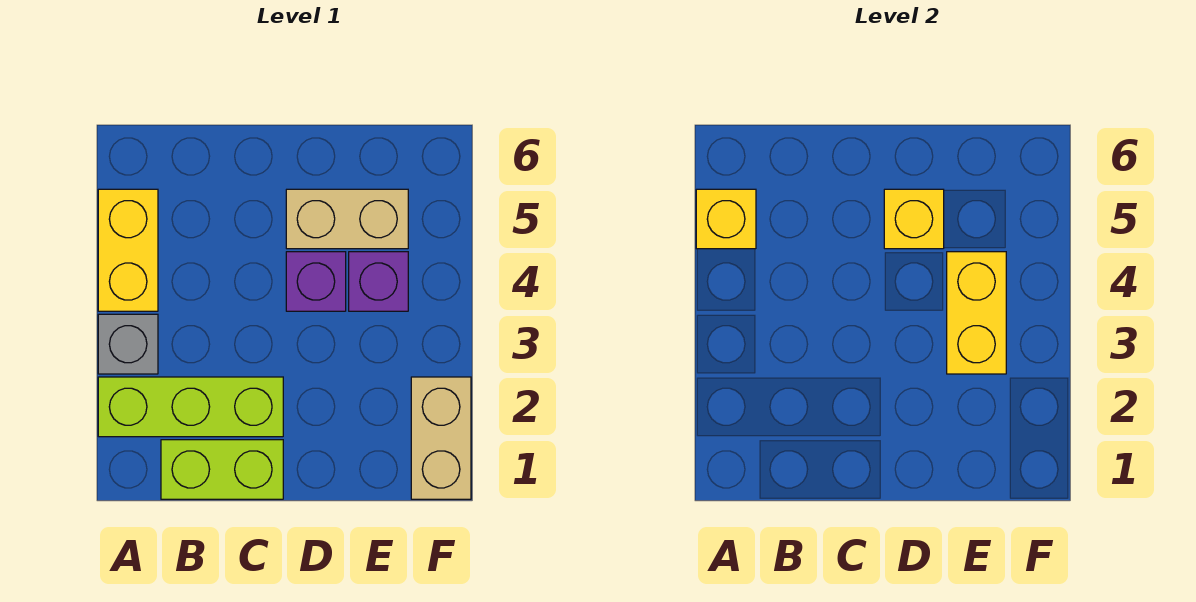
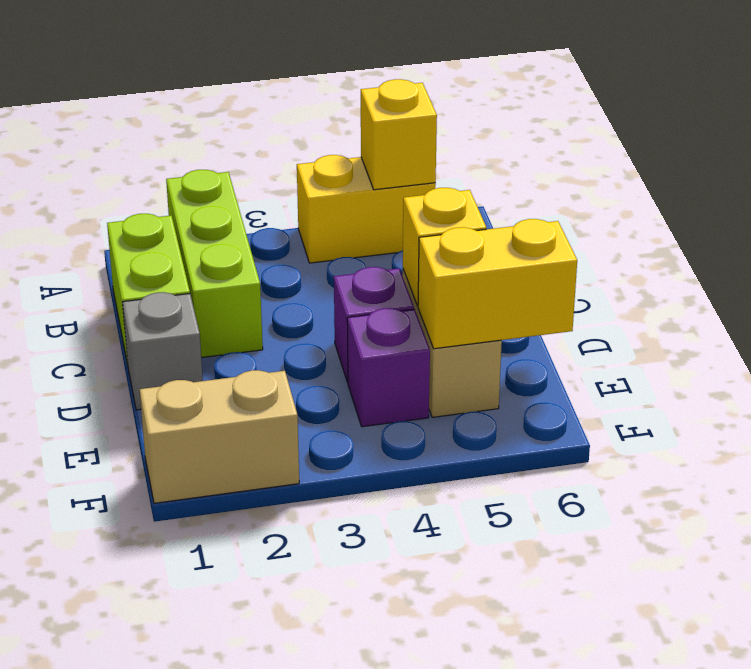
grey 1x1 brick [98,314,158,374] -> grey 1x1 brick moved to [123,292,203,410]
yellow 1x2 brick [947,252,1006,374] -> yellow 1x2 brick moved to [418,219,577,349]

